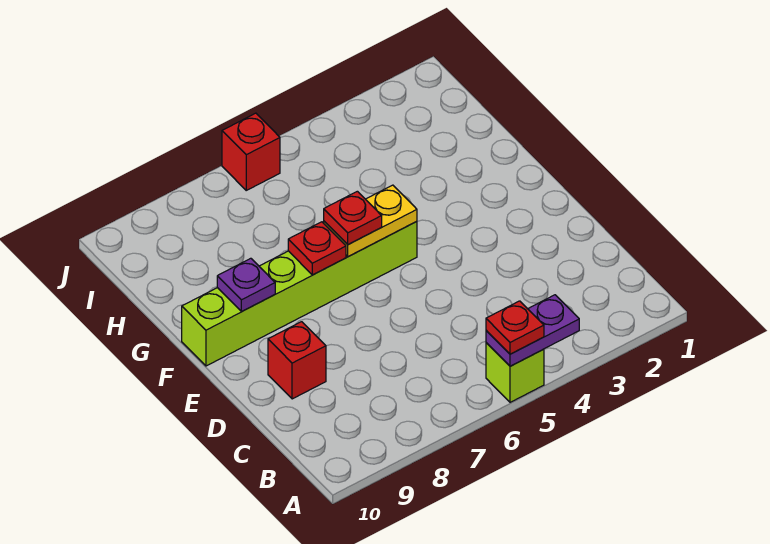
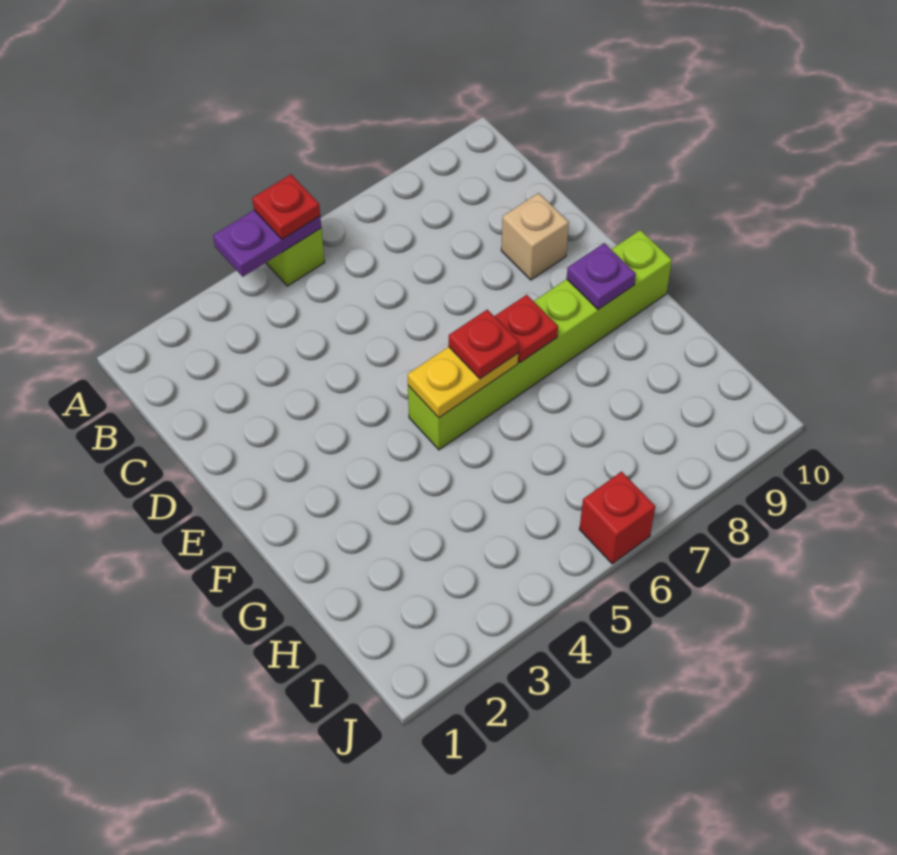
red 1x1 brick [268,322,326,399] -> tan 1x1 brick [501,193,569,280]

